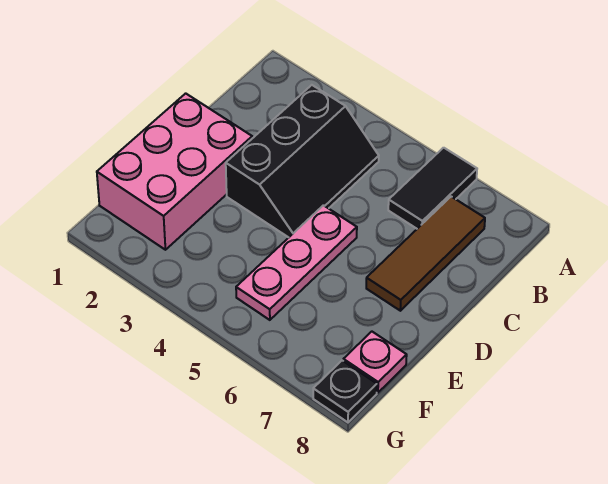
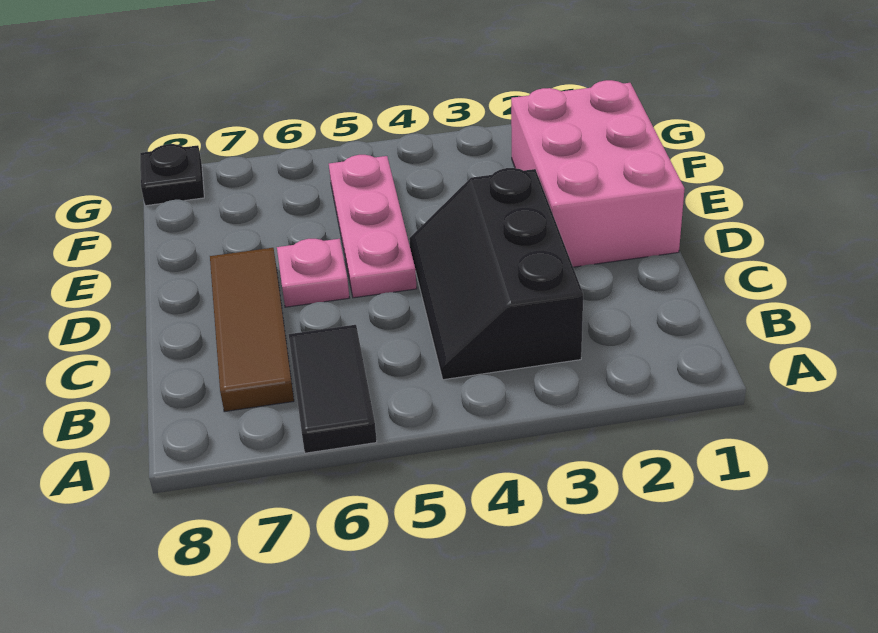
pink 1x1 plate [343,332,407,393] -> pink 1x1 plate moved to [277,239,349,307]

